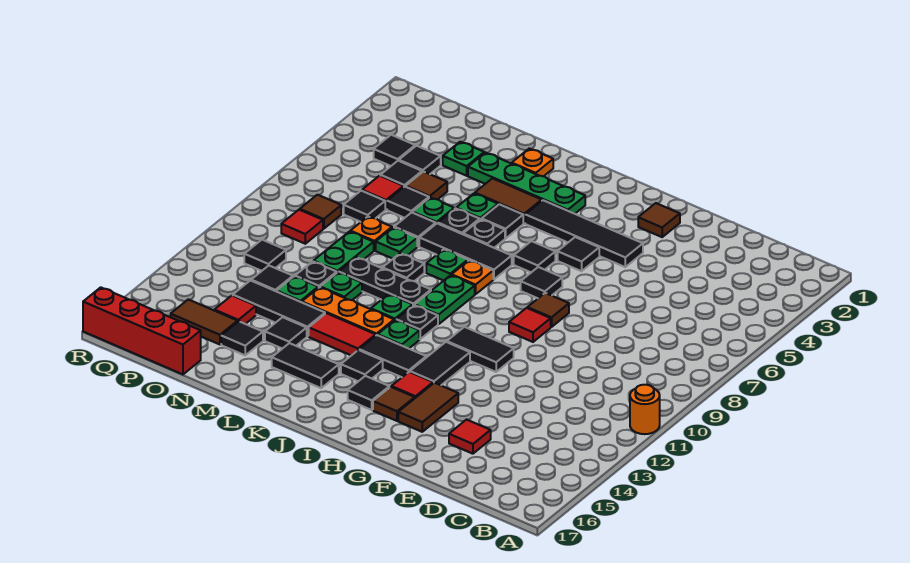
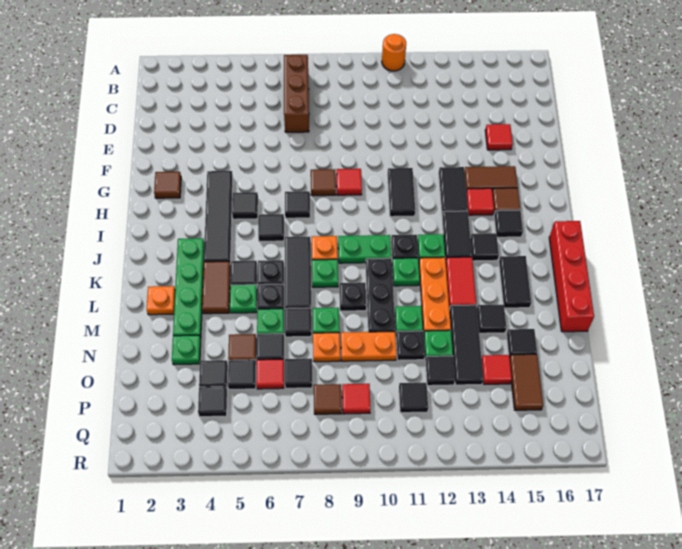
none -> brown 1x3 brick [284,55,309,132]
black 1x2 tile [410,342,470,385] -> black 1x2 tile turned to [439,167,468,214]
green 1x2 plate [313,231,374,273] -> orange 1x2 plate [341,332,397,361]
red 1x4 brick [83,287,201,374] -> red 1x4 brick moved to [549,221,594,332]

